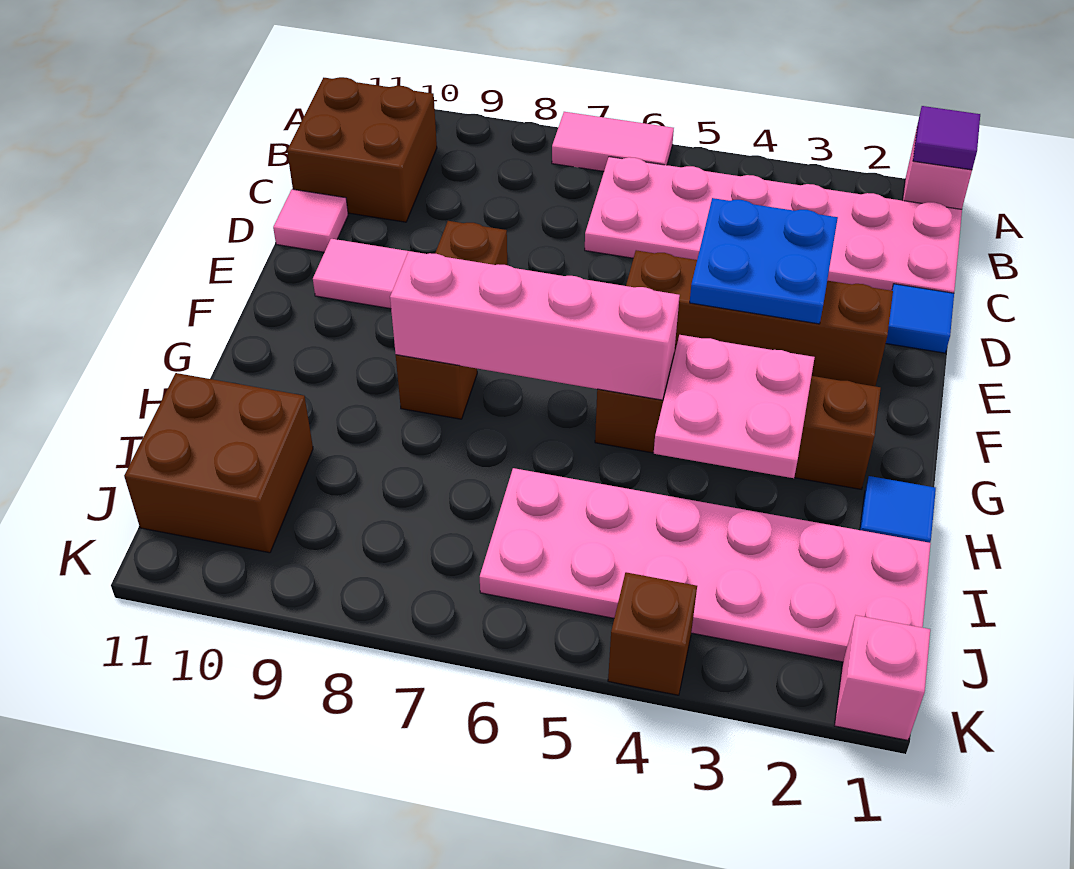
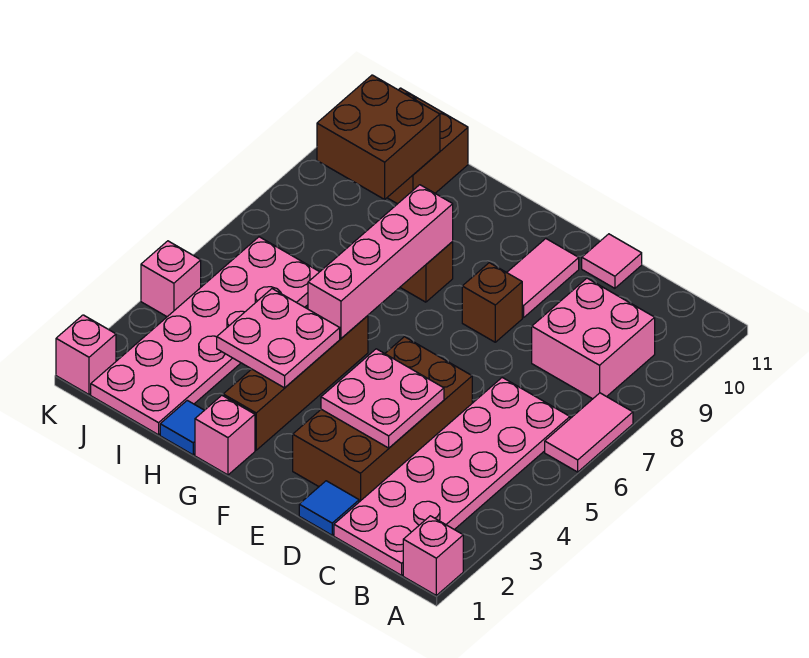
purple 1x1 tile [913,106,980,170] -> none
none -> pink 2x2 brick [532,278,655,399]
brown 2x2 brick [287,77,437,222] -> brown 2x2 brick moved to [317,75,440,199]
blue 2x2 plate [690,198,838,324] -> pink 2x2 plate [321,349,444,448]
brown 1x4 brick [626,250,893,386] -> brown 2x4 brick [293,337,472,502]
none -> pink 1x1 brick [195,395,255,475]
brown 1x1 brick [608,572,697,695] -> pink 1x1 brick [141,241,201,317]

